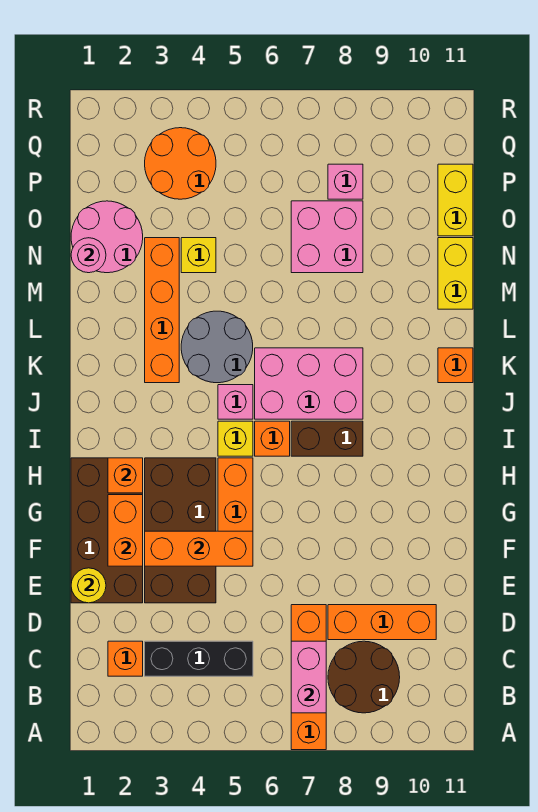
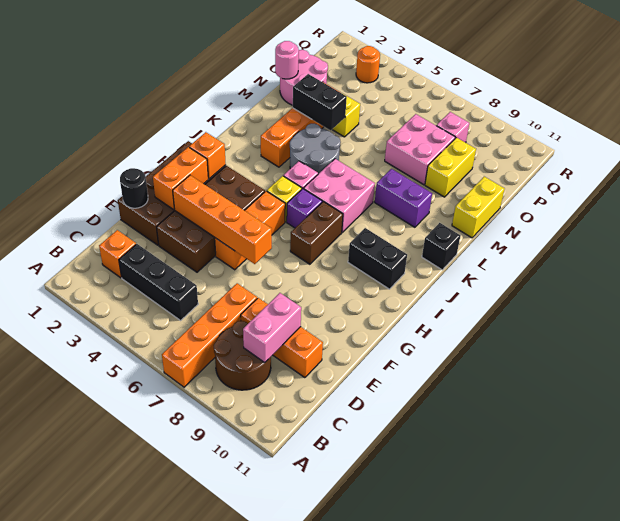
pink 1x2 brick [291,641,326,713] -> pink 1x2 brick moved to [243,293,301,362]
yellow 1x1 round brick [71,568,106,603] -> black 1x1 round brick [120,168,148,208]
orange 1x3 brick [145,531,253,566] -> orange 1x4 brick [173,175,272,264]
orange 1x1 brick [255,421,290,456] -> purple 1x1 brick [287,189,322,228]
brown 1x2 brick [291,421,363,456] -> brown 1x2 brick turned to [290,201,343,264]
none -> black 1x2 brick [348,228,407,289]
pink 2x3 brick [255,348,363,419] -> pink 2x2 brick [304,159,375,232]
orange 1x1 brick [438,348,473,383] -> black 1x1 brick [422,223,460,270]
none -> purple 1x2 brick [375,169,432,227]
none -> black 1x2 brick [293,74,347,131]
yellow 1x2 brick [438,164,473,236] -> yellow 1x2 brick moved to [425,138,476,197]
orange 2x2 round brick [145,128,216,199] -> orange 1x1 round brick [356,46,380,83]

